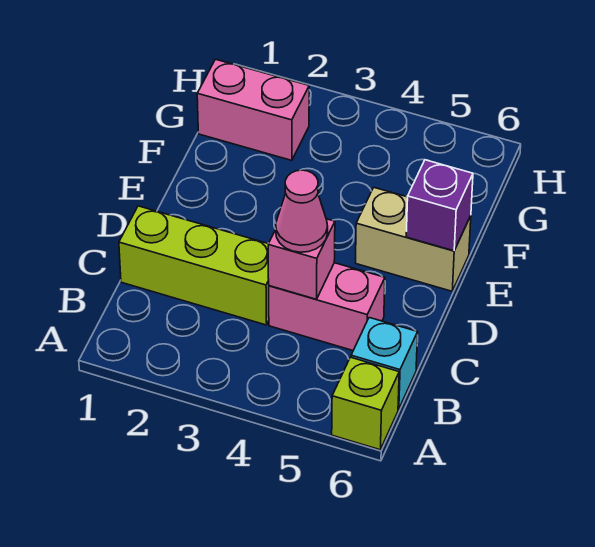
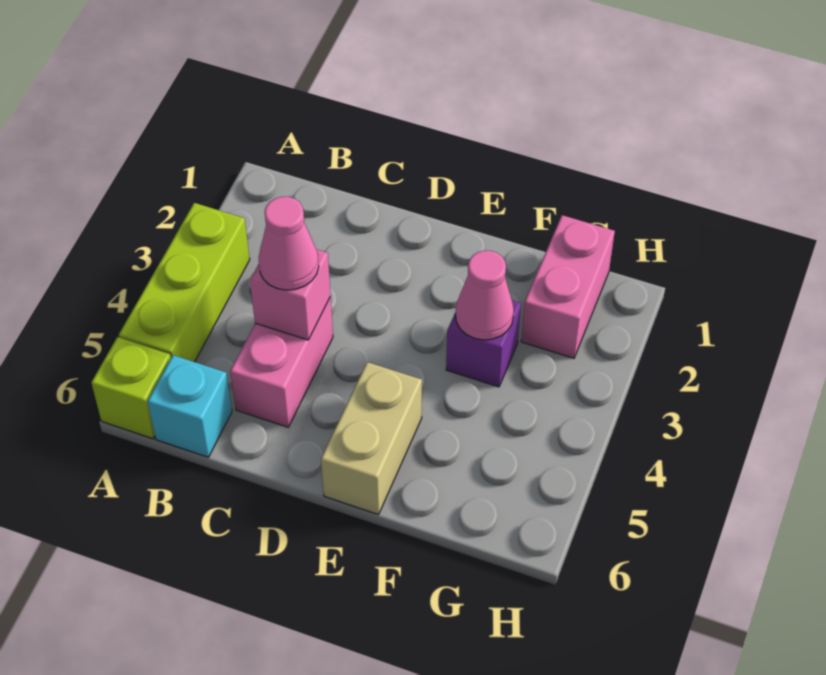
lime 1x3 brick [119,206,269,325] -> lime 1x3 brick moved to [119,203,250,362]
purple 1x1 brick [406,160,473,251] -> purple 1x1 brick moved to [446,300,521,387]
none -> pink 1x1 cone [455,251,514,340]

